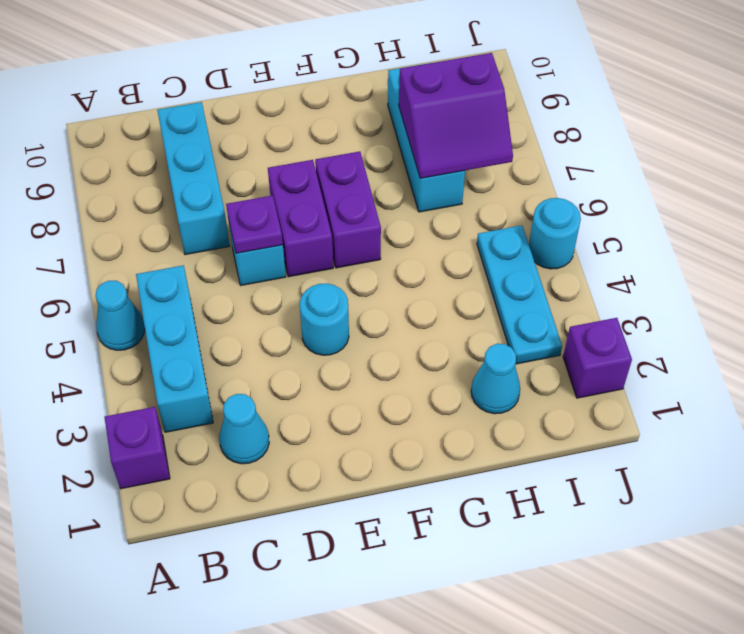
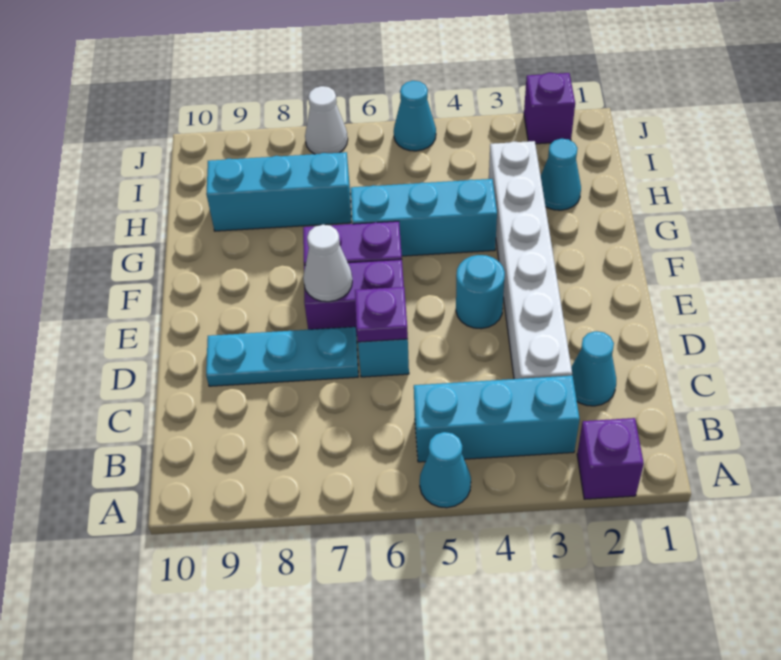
none -> white 1x6 brick [489,141,572,379]
cyan 1x3 brick [157,102,230,255] -> cyan 1x3 brick moved to [351,179,497,256]
none -> white 1x1 cone [303,225,352,302]
purple 2x2 slope [399,53,513,178] -> none
cyan 1x3 plate [477,225,562,364] -> cyan 1x3 plate moved to [206,327,358,386]
cyan 1x1 round brick [529,198,581,269] -> cyan 1x1 cone [394,81,436,151]
none -> white 1x1 cone [305,86,348,154]

